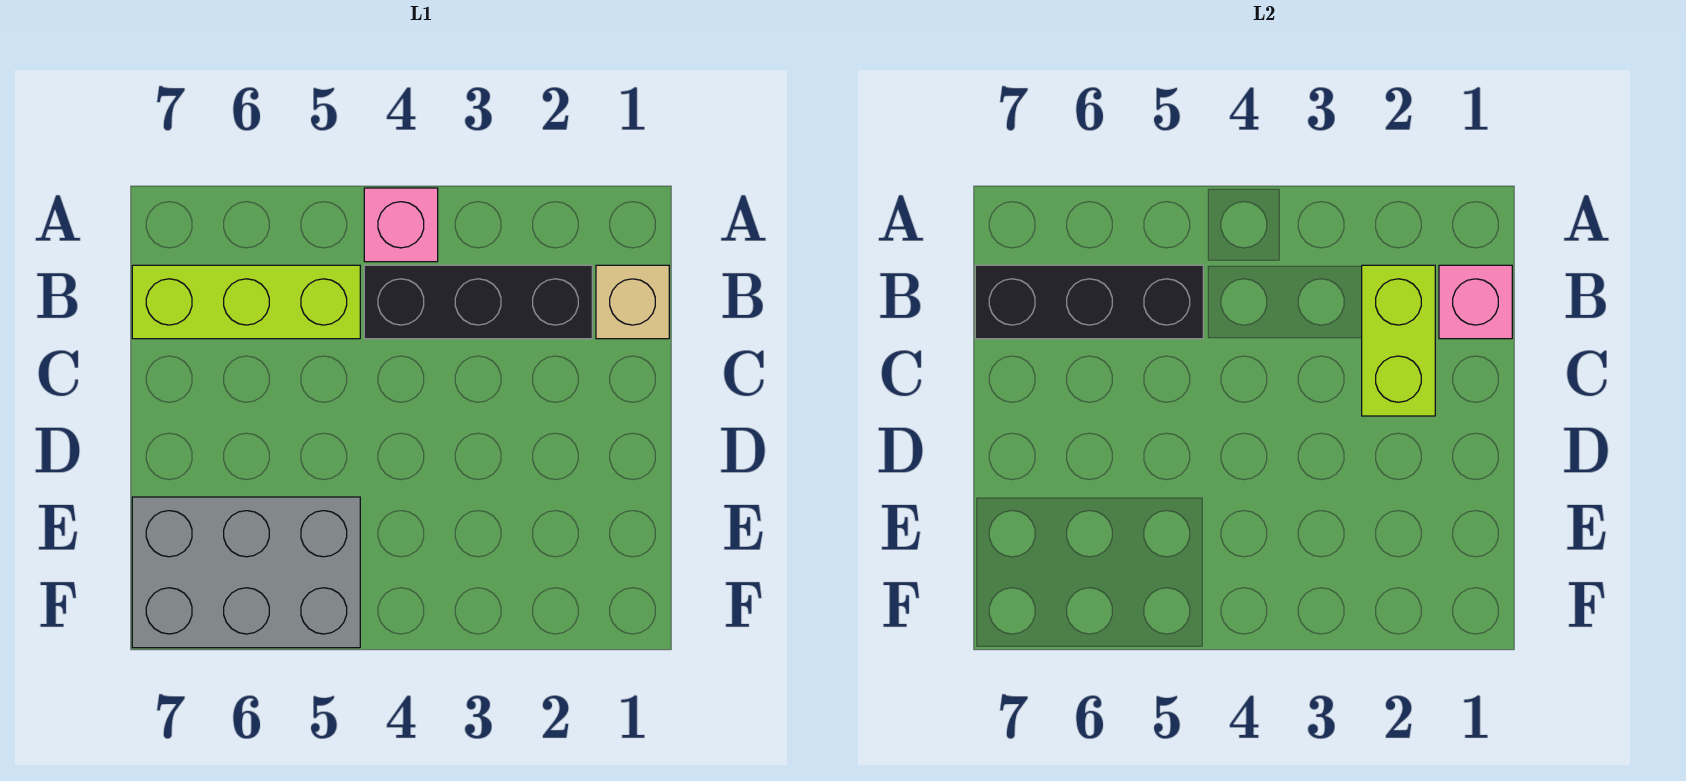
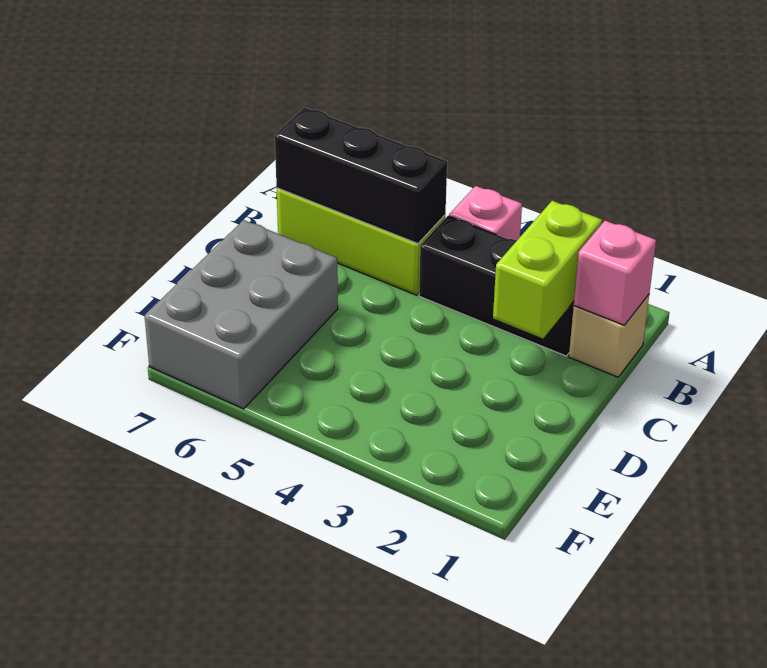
grey 2x3 brick [132,497,360,648] -> grey 2x3 brick turned to [145,220,338,409]

